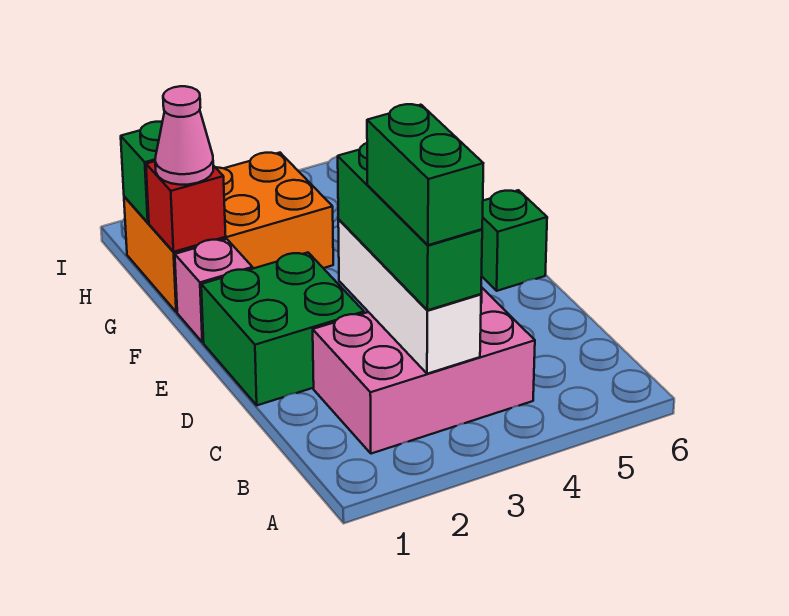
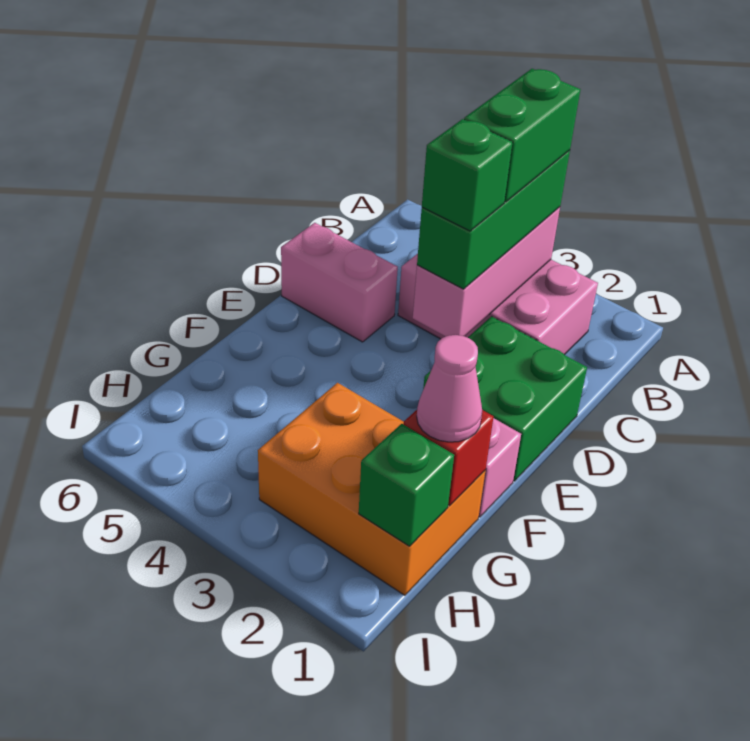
white 1x3 brick [338,220,481,374] -> pink 1x3 brick [413,207,560,337]
none -> pink 1x2 brick [281,223,398,342]
green 1x1 brick [482,190,547,291] -> green 1x1 brick moved to [422,119,513,231]

